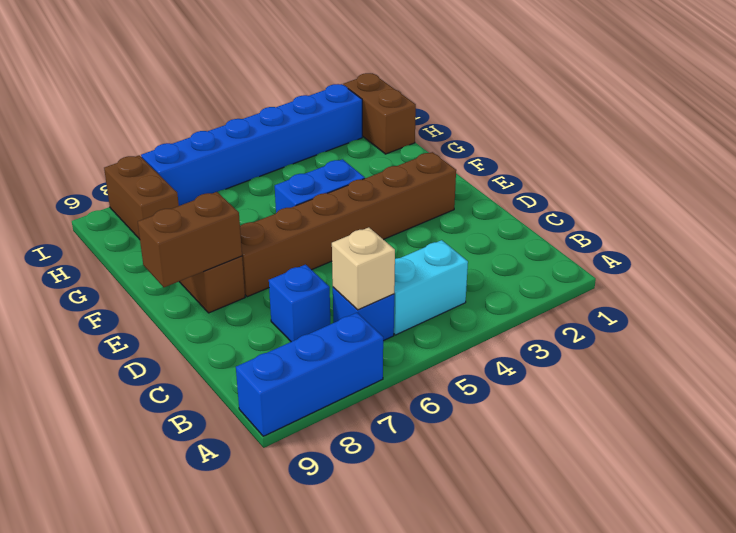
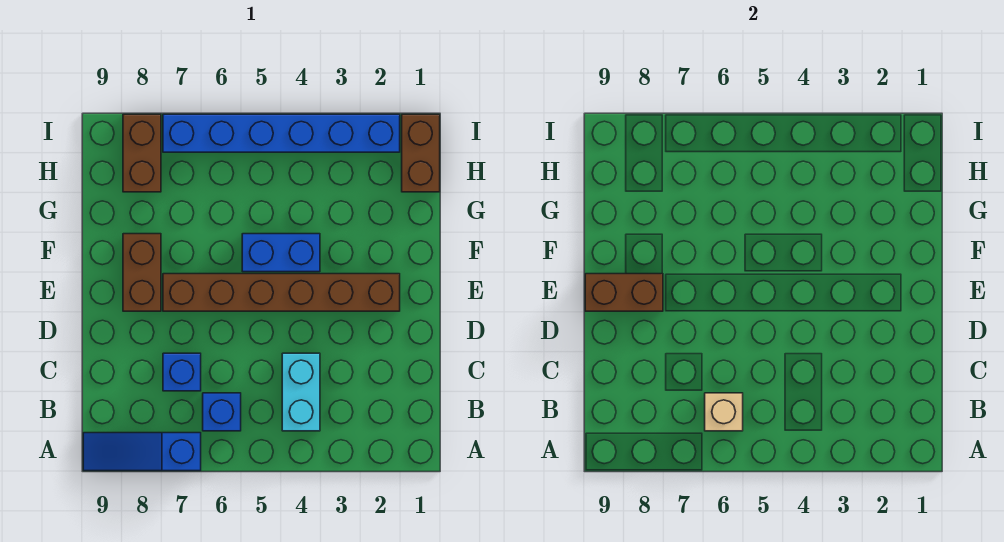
blue 1x3 brick [236,313,383,436] -> blue 1x3 slope [83,433,201,471]
cyan 1x2 brick [394,240,468,335] -> cyan 1x2 brick turned to [282,353,320,431]

